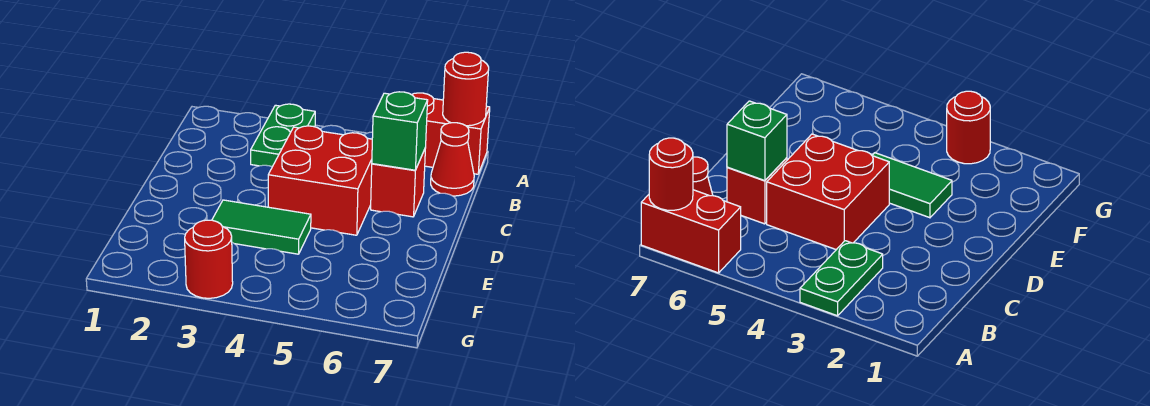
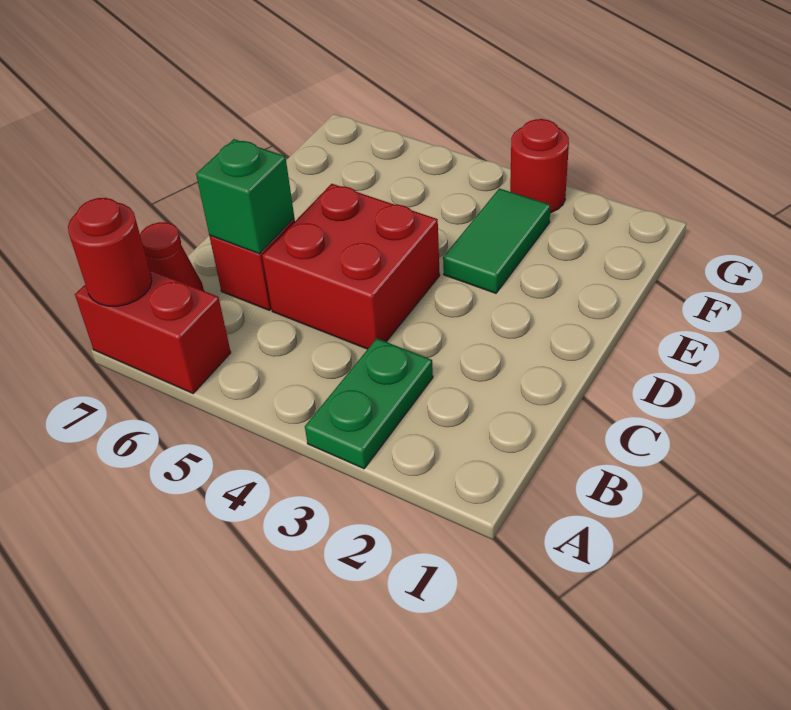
green 1x2 tile [212,200,311,254] -> green 1x2 tile turned to [443,188,550,293]

